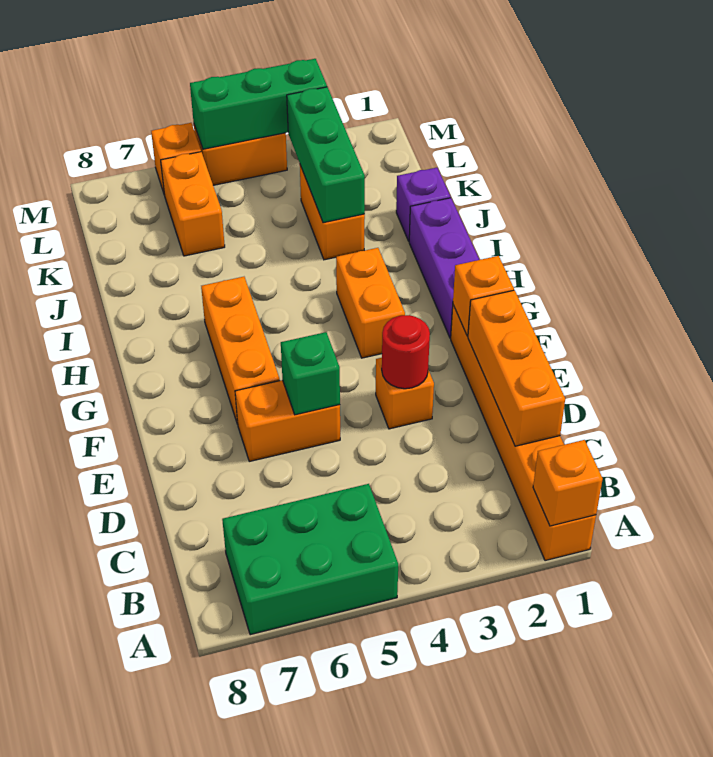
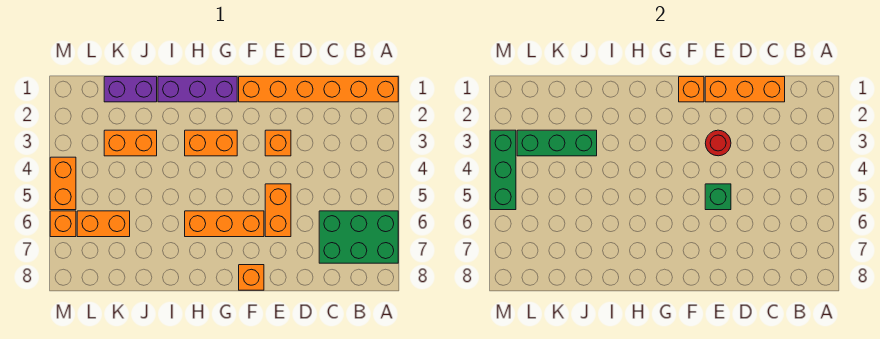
orange 1x1 brick [533,440,603,526] -> orange 1x1 brick moved to [239,265,264,290]
green 2x3 brick [222,484,398,635] -> green 2x3 brick turned to [319,211,398,263]
purple 1x1 brick [396,168,451,241] -> purple 1x2 brick [104,77,157,102]

